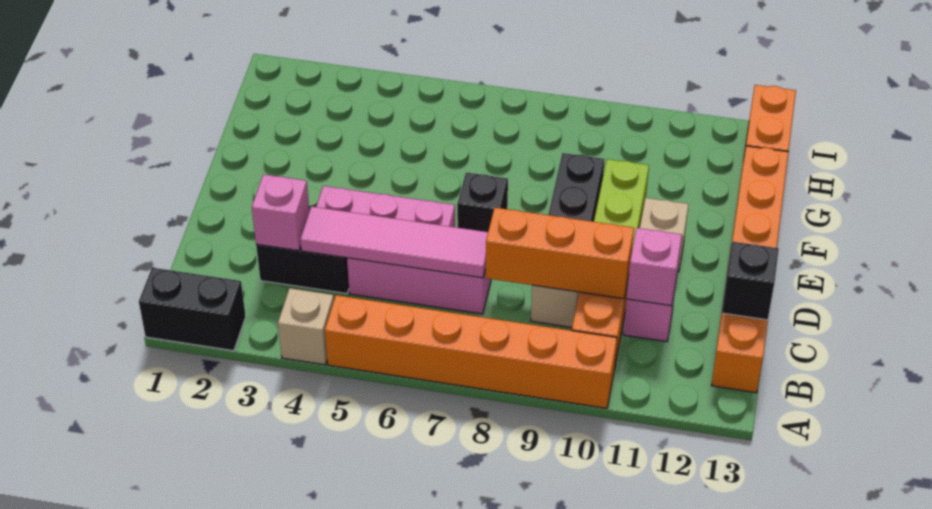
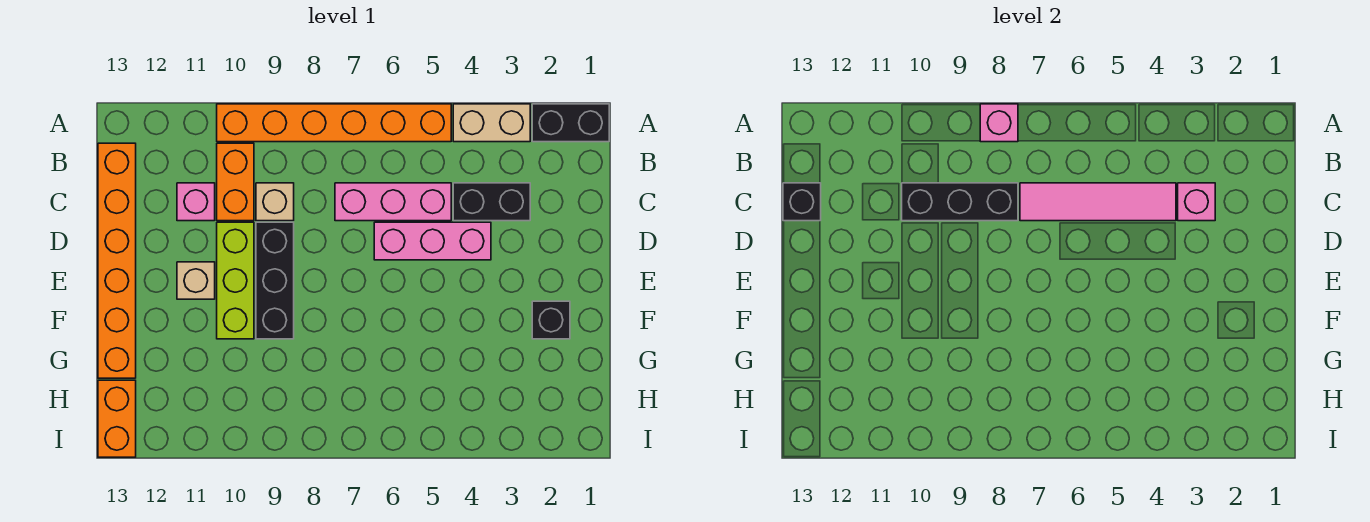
tan 1x1 brick [278,288,334,365] -> tan 1x2 brick [453,104,530,142]
orange 1x3 brick [485,208,634,299] -> black 1x3 brick [902,183,1018,221]
pink 1x1 brick [627,228,682,306] -> pink 1x1 brick moved to [980,104,1018,142]
black 1x1 brick [457,172,508,232] -> black 1x1 brick moved to [532,301,570,339]

